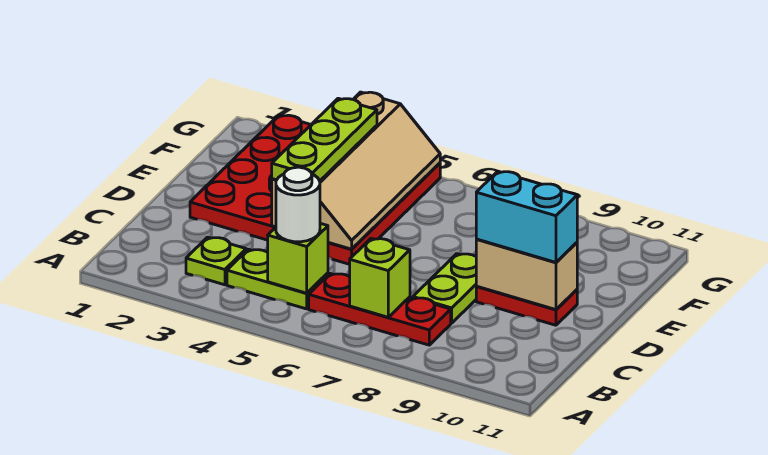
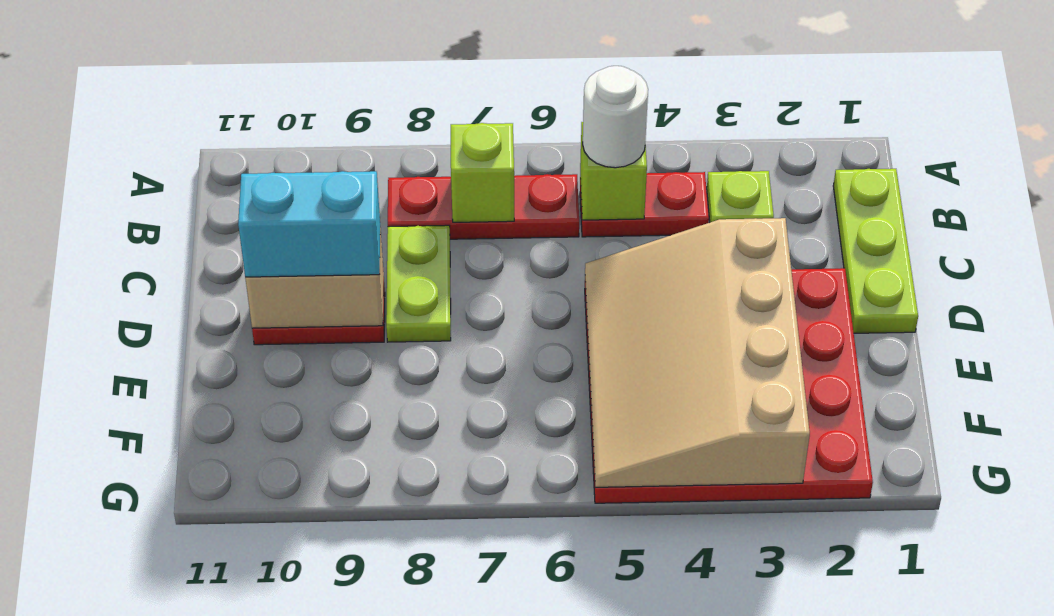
lime 1x2 plate [227,249,328,309] -> red 1x2 plate [580,172,709,237]
tan 2x4 slope [272,92,440,249] -> tan 3x4 slope [585,218,810,487]
lime 1x3 plate [272,98,377,181] -> lime 1x3 plate moved to [833,169,918,333]

